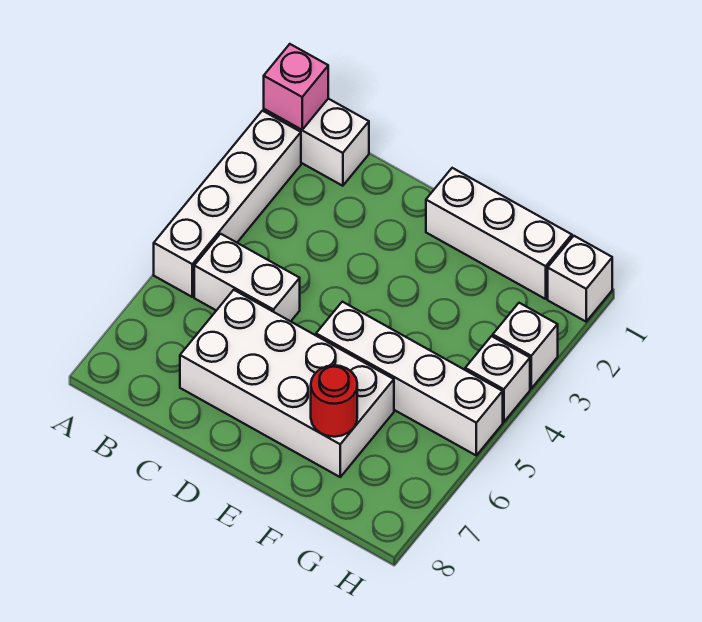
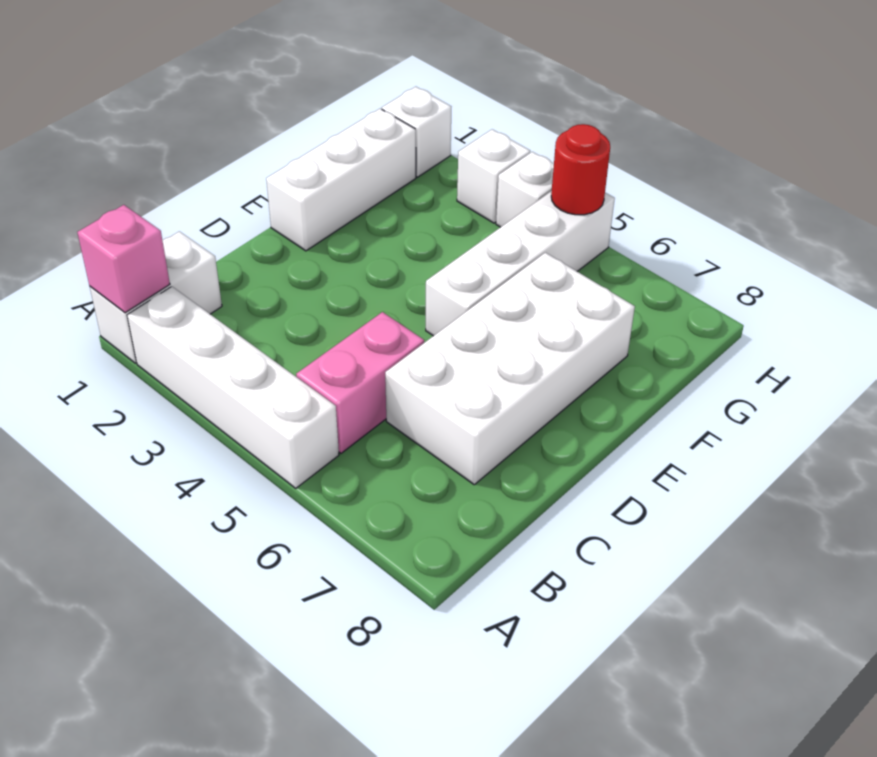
white 1x2 brick [194,234,300,321] -> pink 1x2 brick [296,312,424,453]
red 1x1 round brick [311,365,357,437] -> red 1x1 round brick moved to [551,124,610,215]

